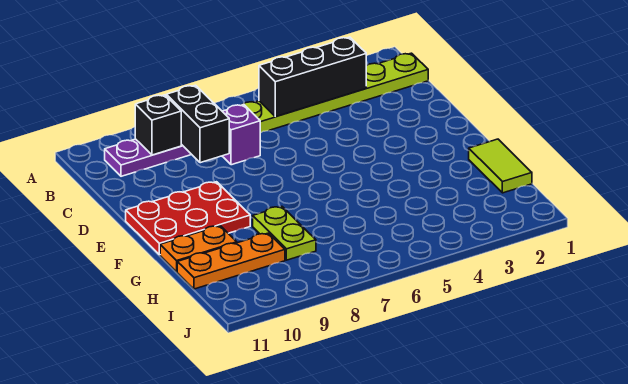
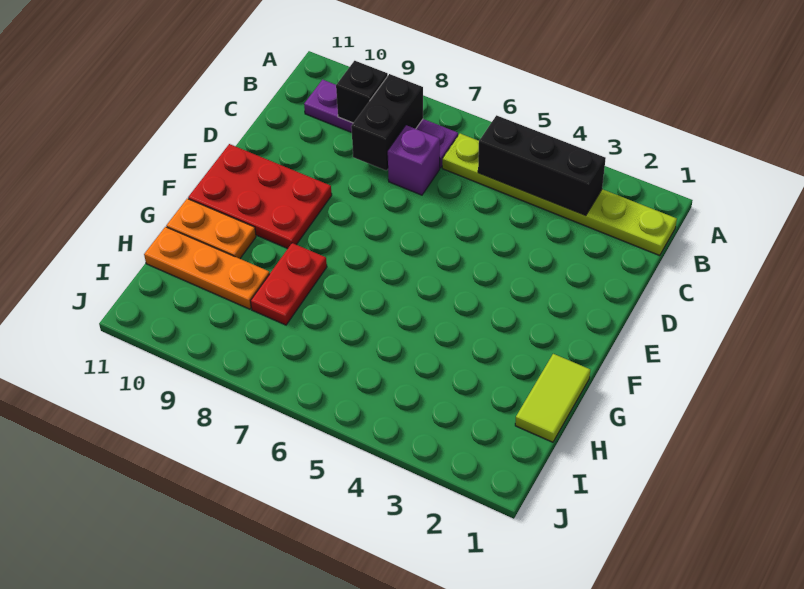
lime 1x2 plate [253,206,316,260] -> red 1x2 plate [251,243,327,325]

